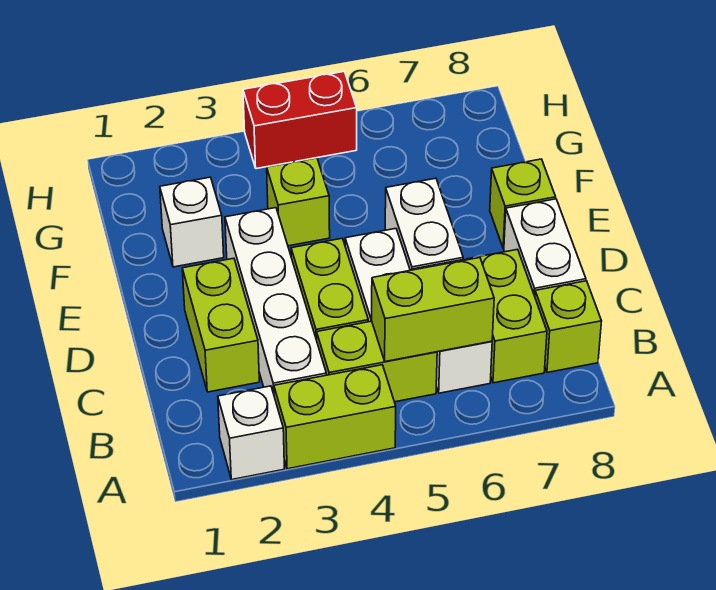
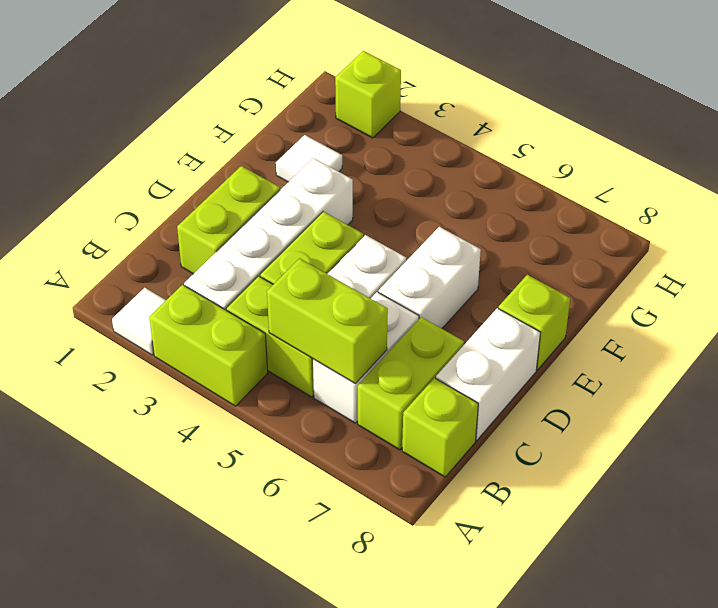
white 1x1 brick [218,386,284,479] -> white 1x1 tile [112,288,166,355]
white 1x1 brick [160,177,224,267] -> white 1x1 tile [276,135,342,182]
lime 1x1 brick [267,158,330,246] -> lime 1x1 brick moved to [335,51,401,138]
red 1x2 brick [243,72,357,169] -> none

